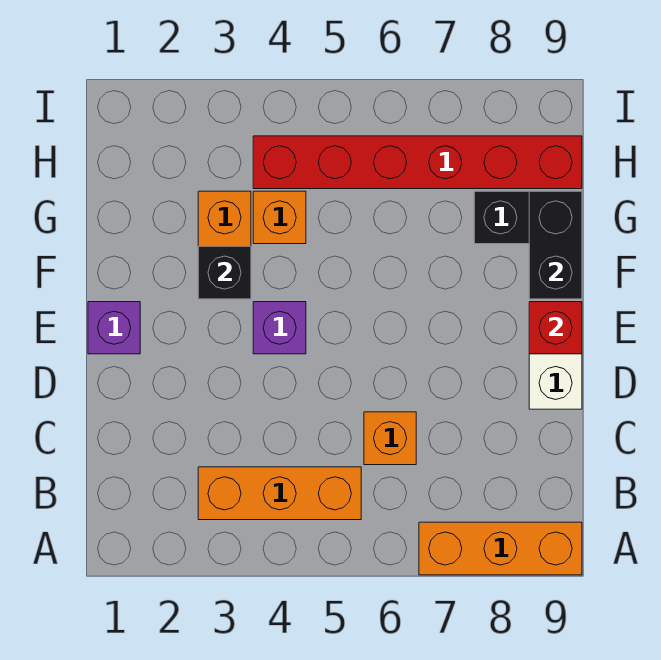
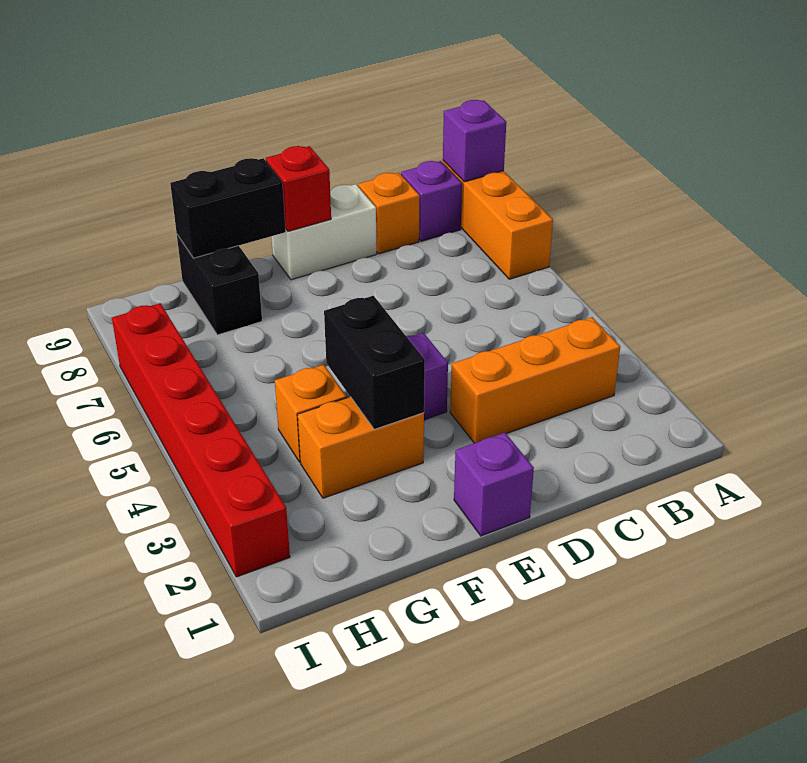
none -> purple 1x1 brick [443,100,506,182]
orange 1x3 brick [198,467,361,520] -> orange 1x3 brick turned to [450,317,620,443]
none -> purple 1x1 brick [401,161,462,241]
orange 1x1 brick [364,412,416,465] -> orange 1x1 brick moved to [358,173,420,254]
black 1x1 brick [198,246,251,299] -> black 1x2 brick [324,296,425,429]
red 1x6 brick [253,136,582,189] -> red 1x6 brick moved to [112,303,290,577]

